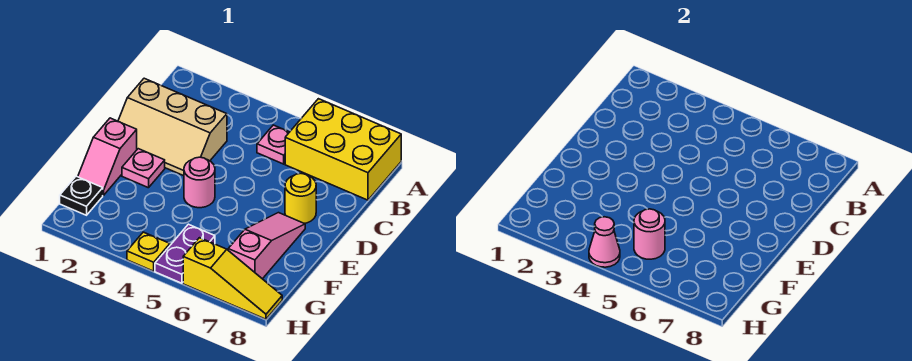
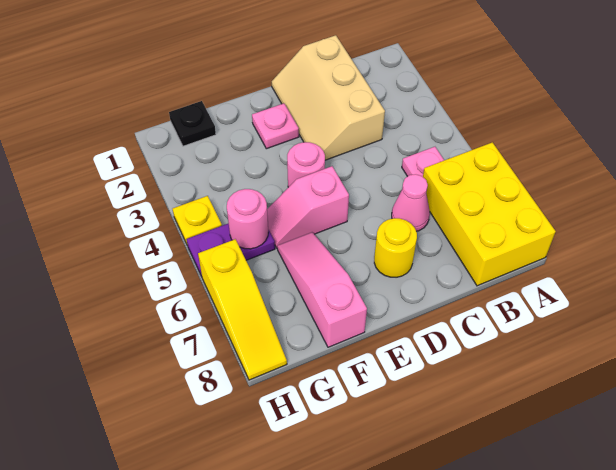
pink 1x2 slope [78,118,137,196] -> pink 1x2 slope moved to [267,166,349,248]
pink 1x3 slope [228,213,305,279] -> pink 1x3 slope turned to [277,232,367,347]
pink 1x1 cone [589,217,620,267] -> pink 1x1 cone moved to [392,174,430,231]

